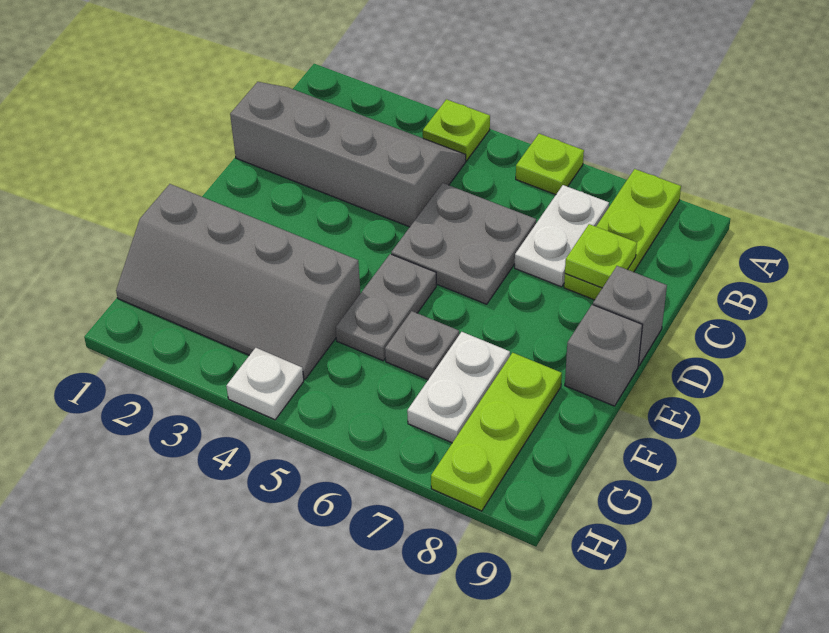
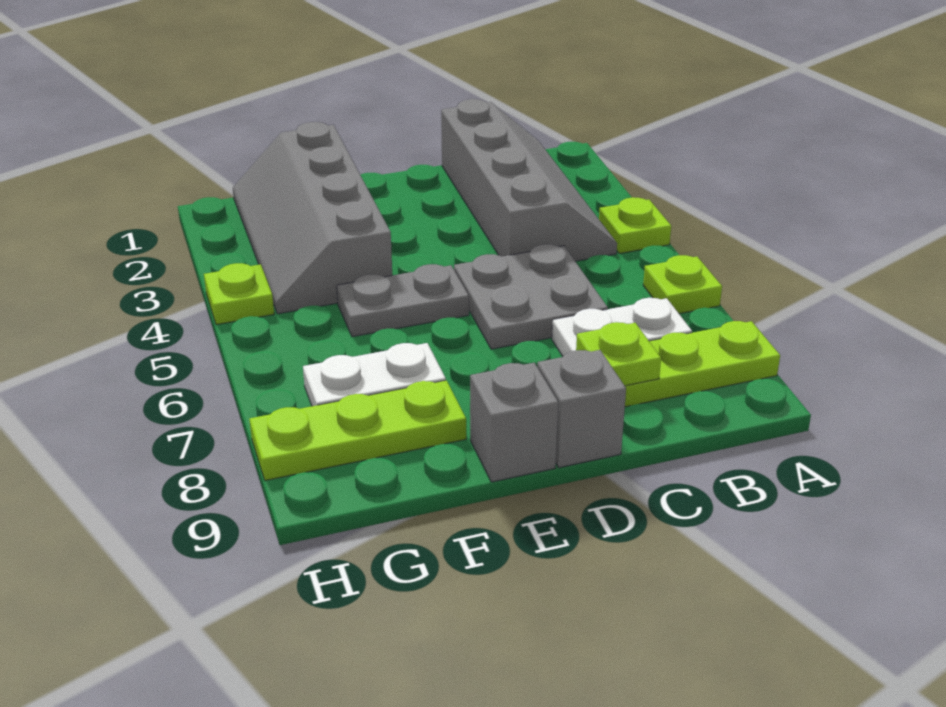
grey 1x1 plate [385,311,459,380] -> none
white 1x1 plate [226,348,304,420] -> lime 1x1 plate [204,263,274,325]

